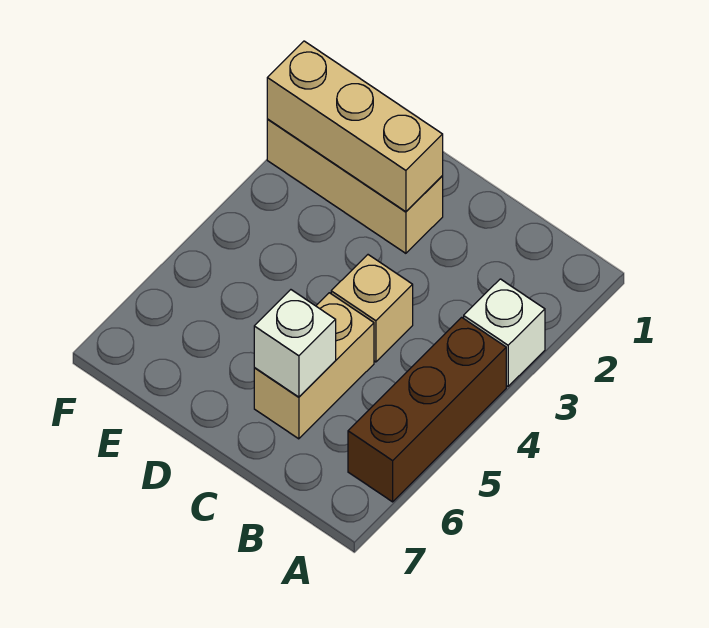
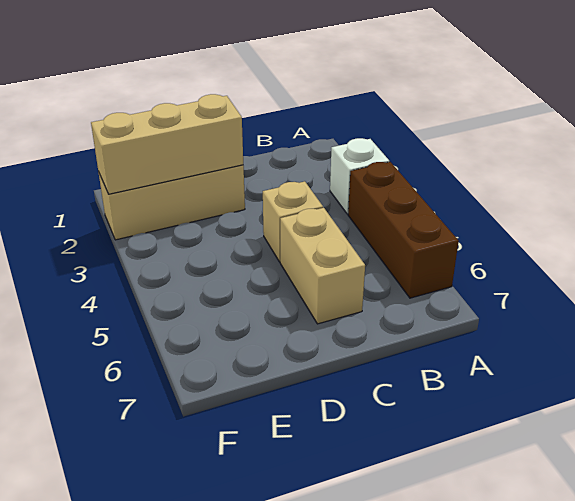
white 1x1 brick [254,290,336,397] -> none

